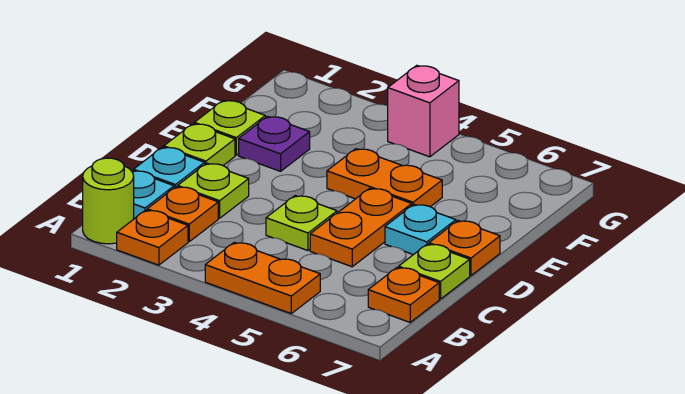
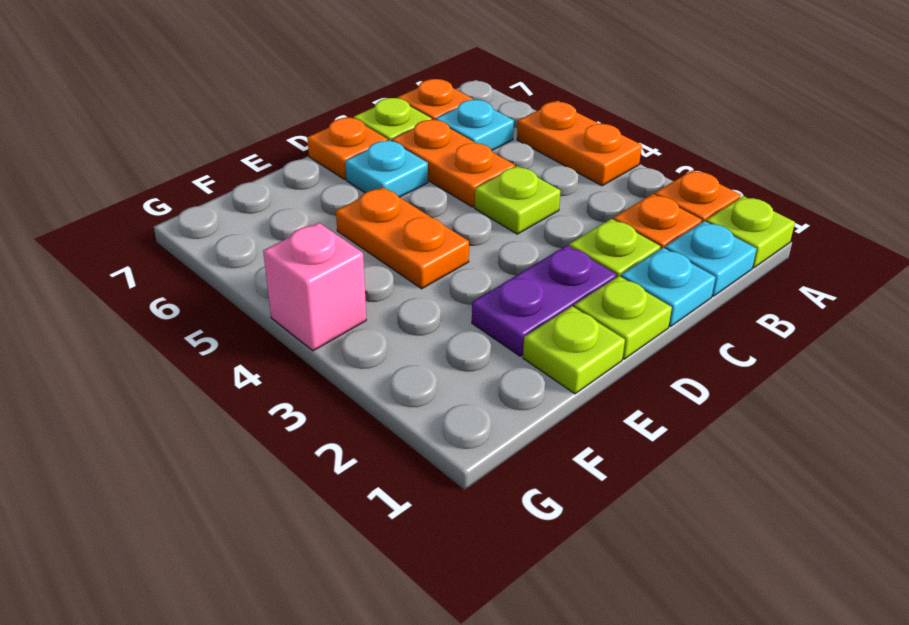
lime 1x1 round brick [83,158,134,244] -> lime 1x1 plate [706,196,795,268]
none -> cyan 1x1 plate [436,100,514,150]
orange 1x2 plate [310,188,412,267] -> orange 1x2 plate turned to [392,119,515,207]
purple 1x1 plate [239,116,310,171] -> purple 1x2 plate [472,245,616,356]

